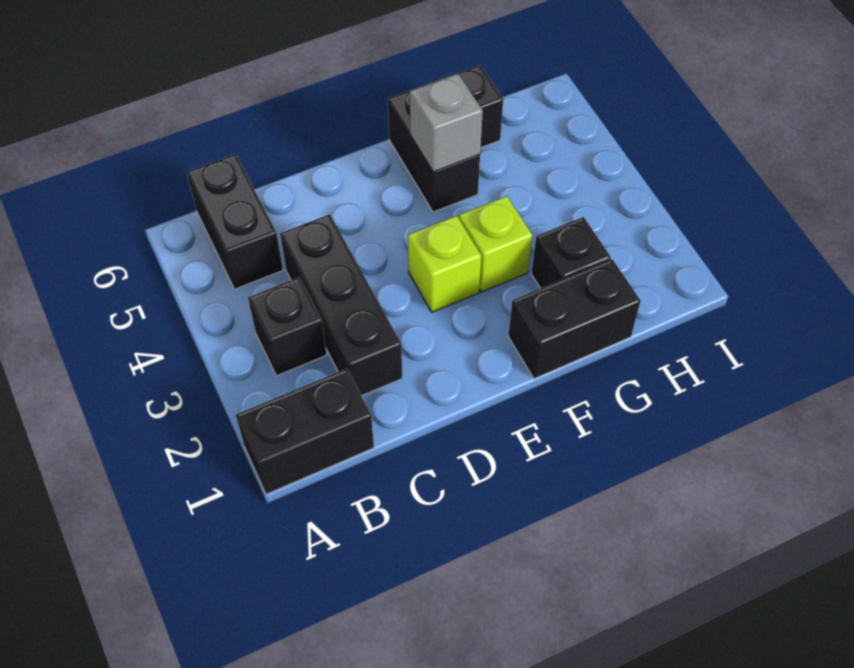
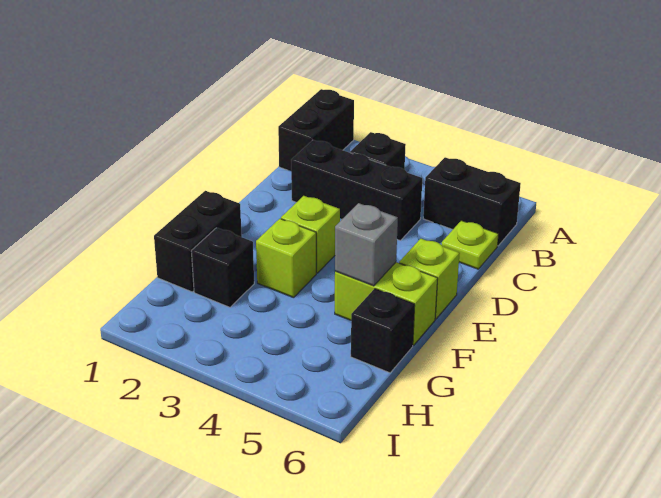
none -> lime 1x1 plate [442,220,499,269]
none -> lime 1x1 brick [399,239,460,319]
black 1x2 brick [388,85,480,212] -> lime 1x2 brick [335,262,438,345]

